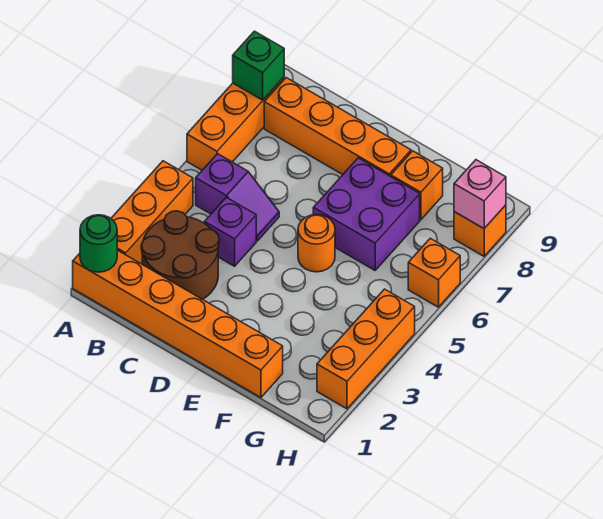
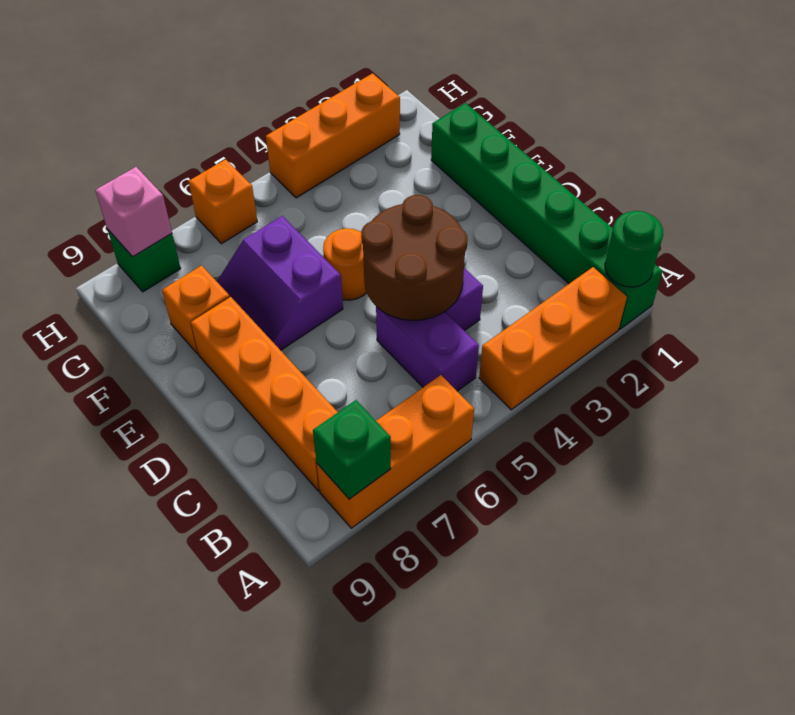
orange 1x6 brick [73,250,283,398] -> green 1x6 brick [431,103,662,329]
brown 2x2 round brick [141,211,219,299] -> brown 2x2 round brick moved to [361,195,468,320]
purple 1x2 slope [196,154,279,241] -> purple 1x2 brick [376,307,479,391]
purple 2x2 brick [313,158,420,270] -> purple 2x2 slope [217,216,343,350]
orange 1x1 brick [454,205,506,256] -> green 1x1 brick [107,229,181,292]

